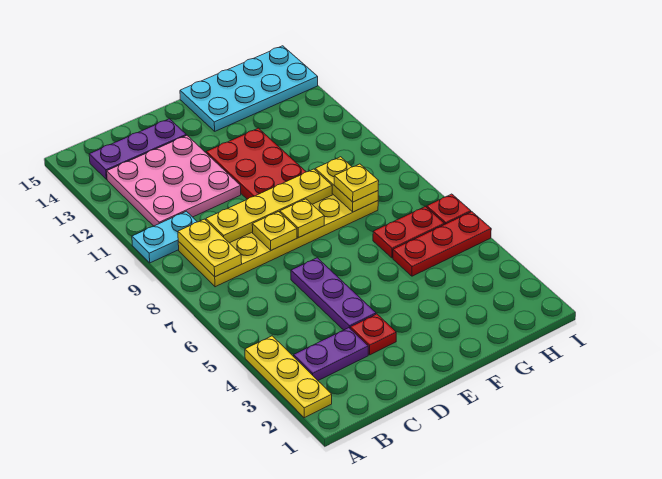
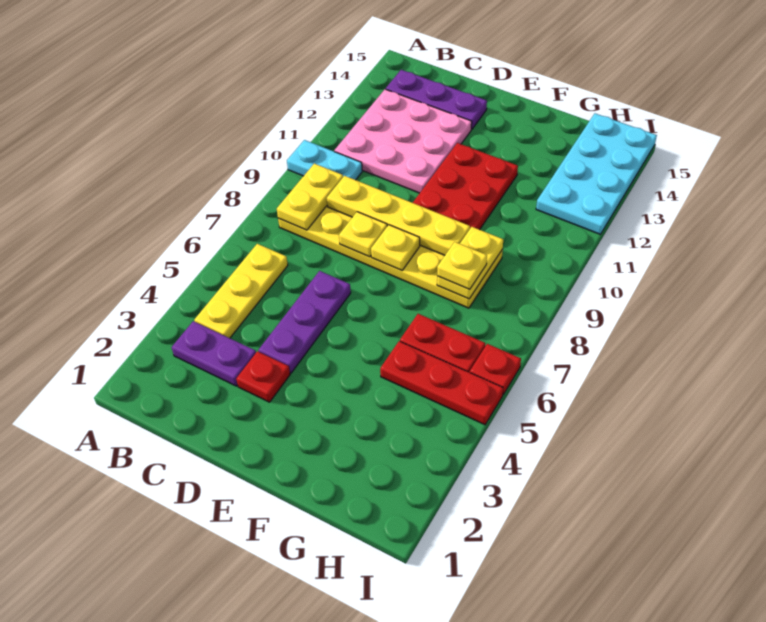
yellow 1x3 plate [245,336,332,418] -> yellow 1x3 plate moved to [194,244,288,338]
cyan 2x4 plate [180,46,318,131] -> cyan 2x4 plate turned to [536,113,657,234]

